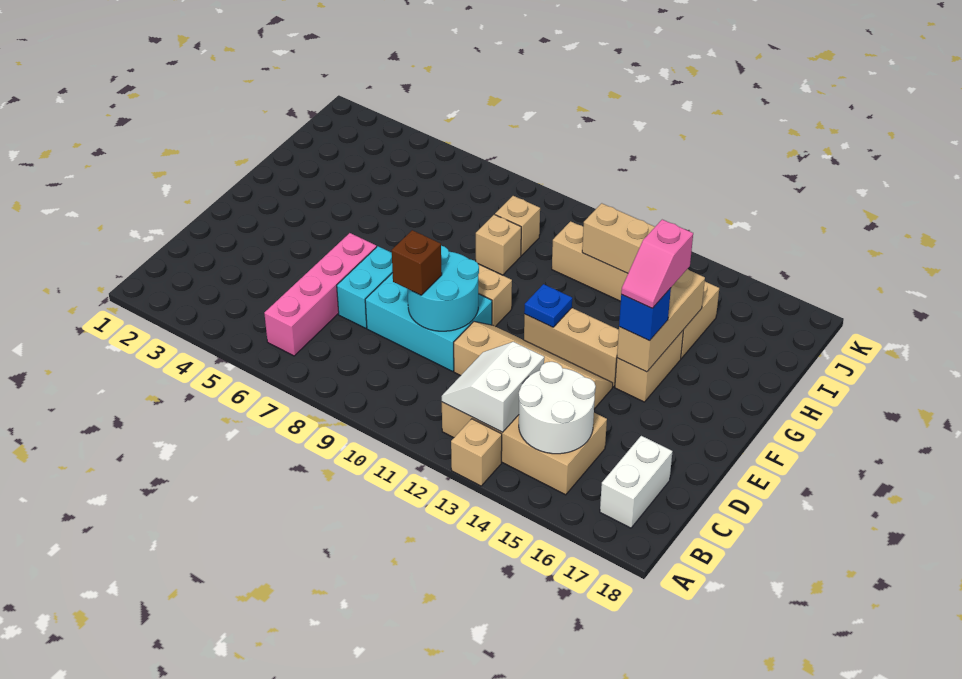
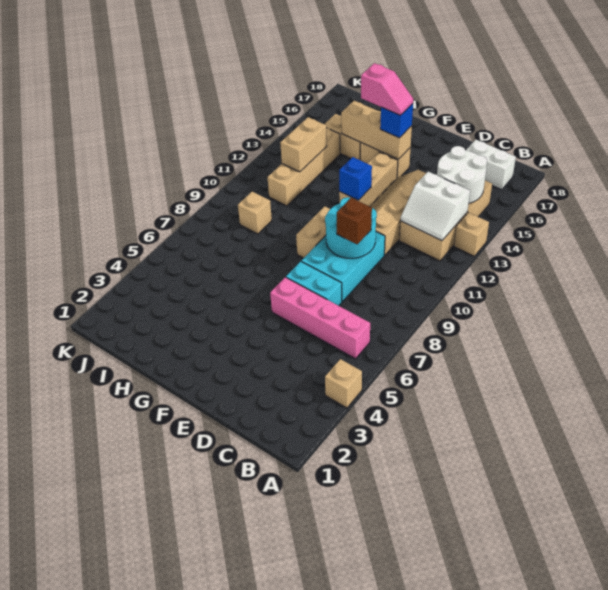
blue 1x1 plate [524,284,572,327] -> blue 1x1 brick [339,157,372,200]
tan 1x1 brick [476,215,521,275] -> tan 1x1 brick moved to [325,359,362,408]

